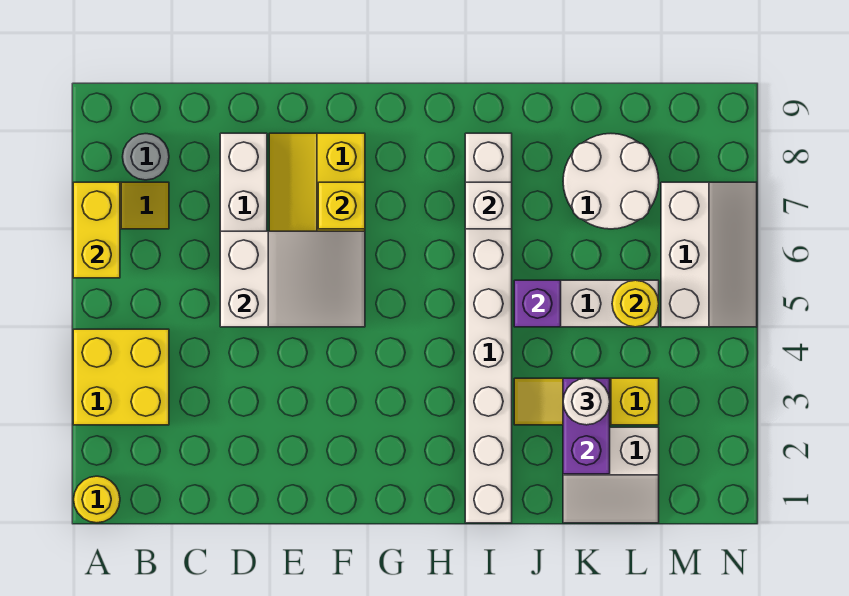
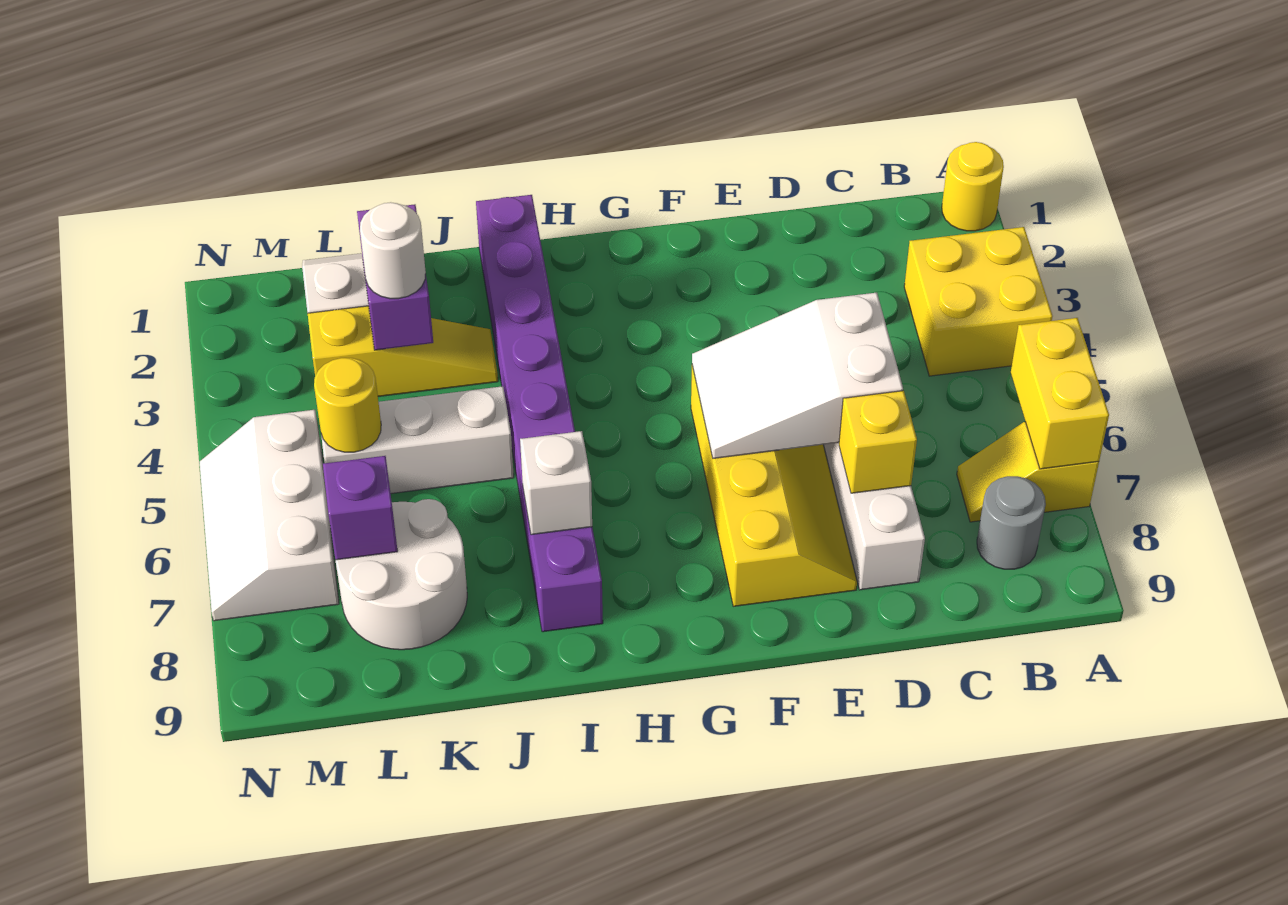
yellow 1x1 brick [318,182,365,229] -> yellow 1x1 brick moved to [839,391,917,493]
white 1x8 brick [465,133,512,523] -> purple 1x8 brick [476,195,603,632]
purple 1x1 brick [514,280,561,327] -> purple 1x1 brick moved to [323,456,398,560]

